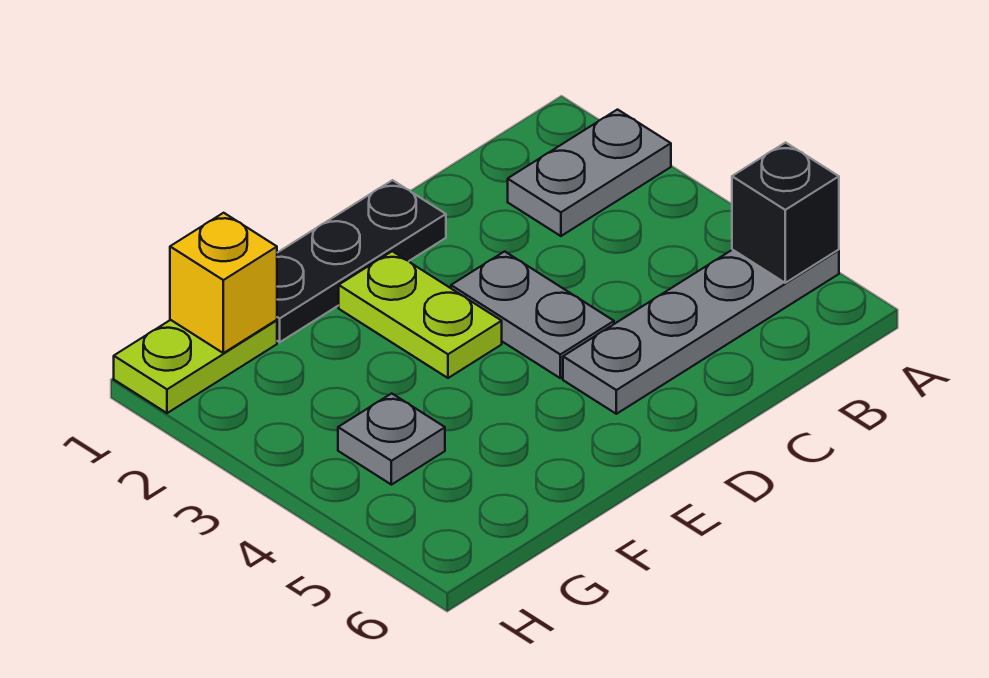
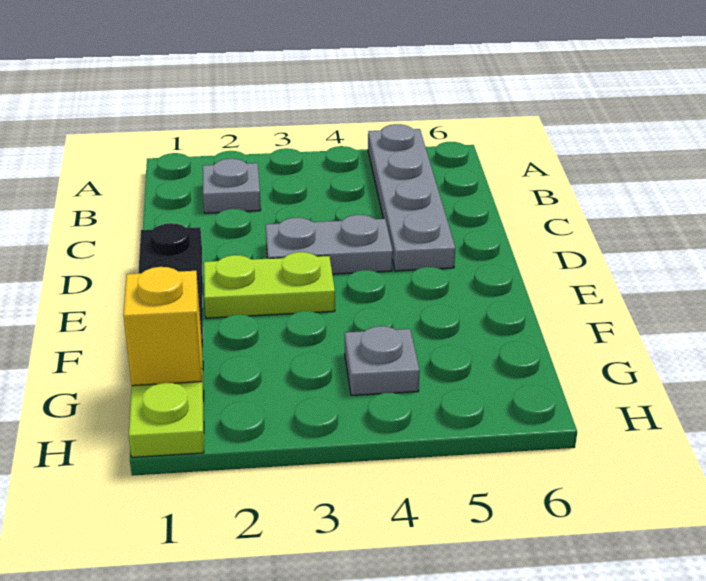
grey 1x2 plate [508,110,671,236] -> grey 1x1 plate [203,159,261,213]
black 1x1 brick [732,143,839,283] -> none

